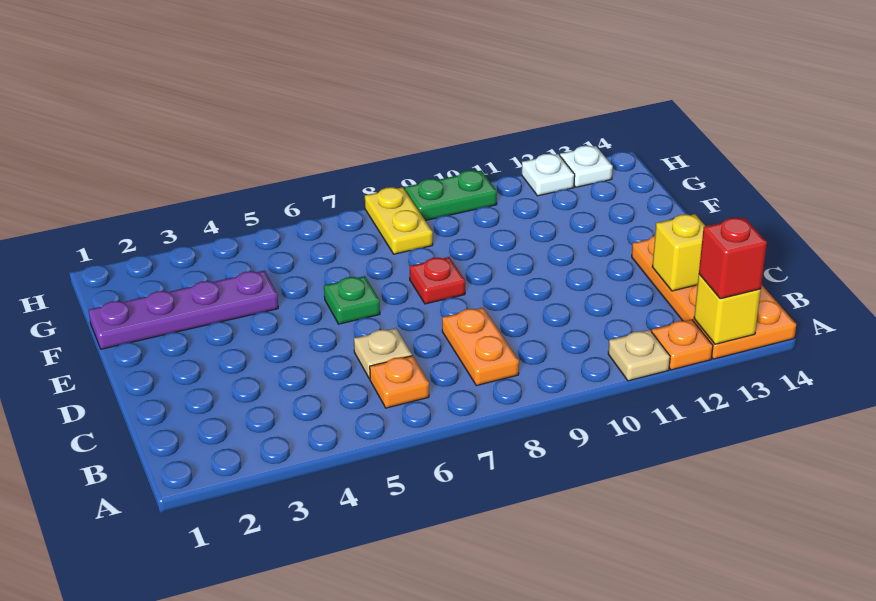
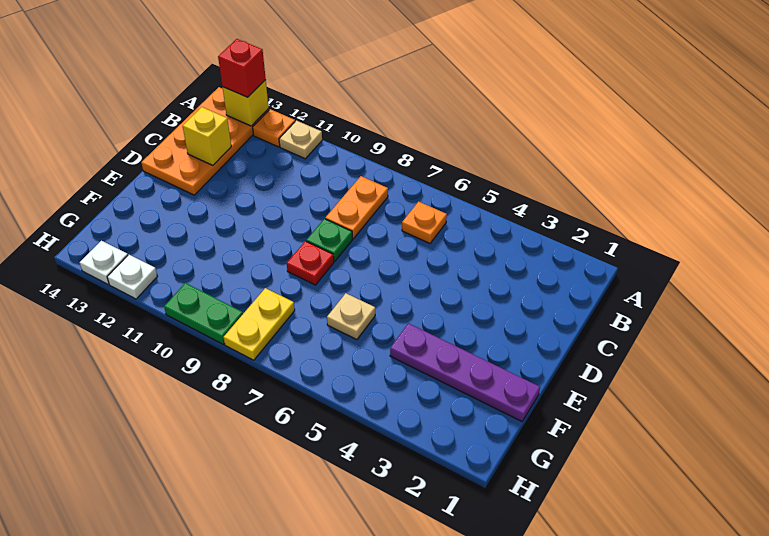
tan 1x1 plate [354,328,412,379] -> tan 1x1 plate moved to [327,293,375,340]
green 1x1 plate [324,276,380,324] -> green 1x1 plate moved to [306,219,352,262]

